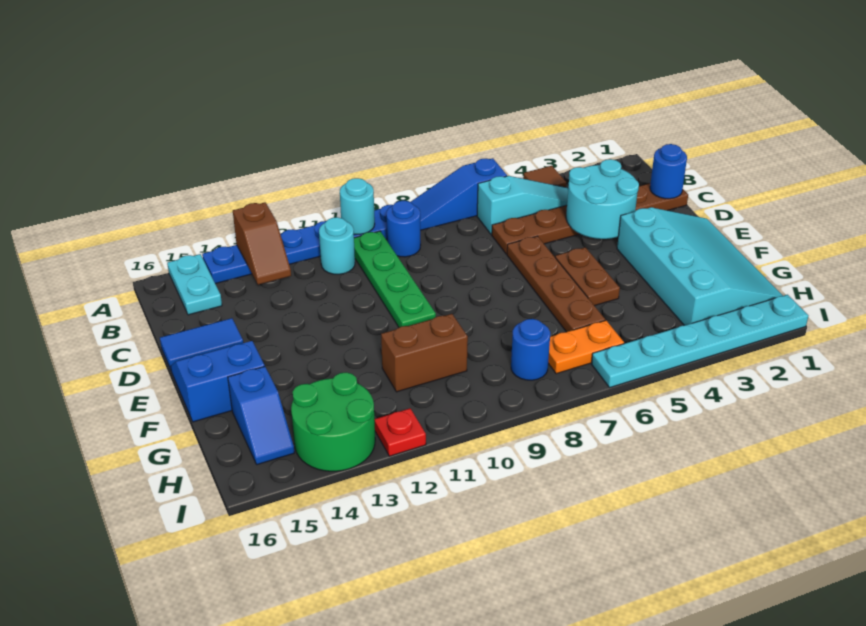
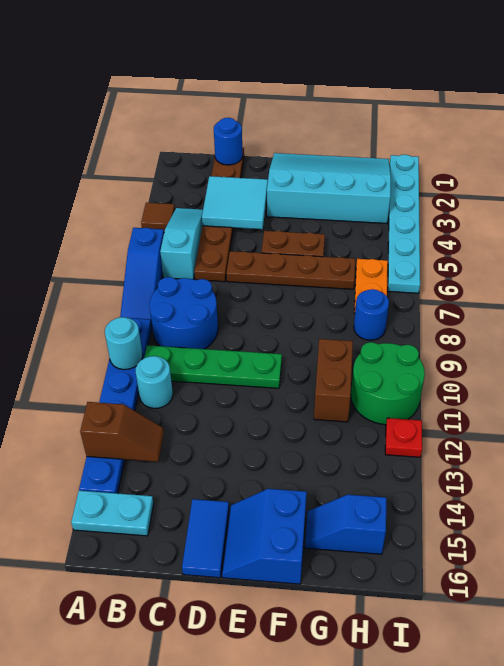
blue 1x1 round brick [386,201,421,257] -> blue 2x2 round brick [149,277,218,349]
cyan 2x2 round brick [566,159,639,239] -> cyan 2x2 tile [202,176,268,229]
blue 1x2 slope [228,366,294,465] -> blue 1x2 slope turned to [305,495,386,554]
green 2x2 round brick [291,372,375,471] -> green 2x2 round brick moved to [351,342,425,425]

